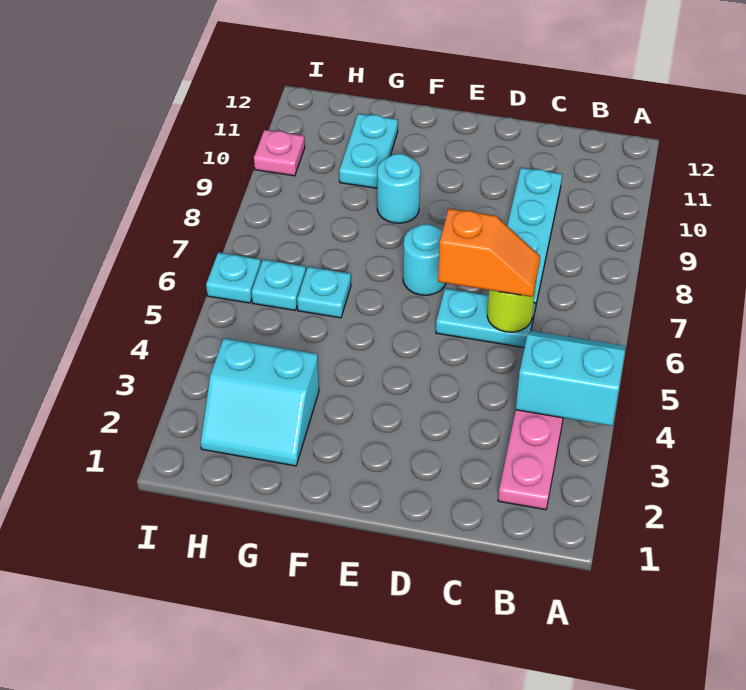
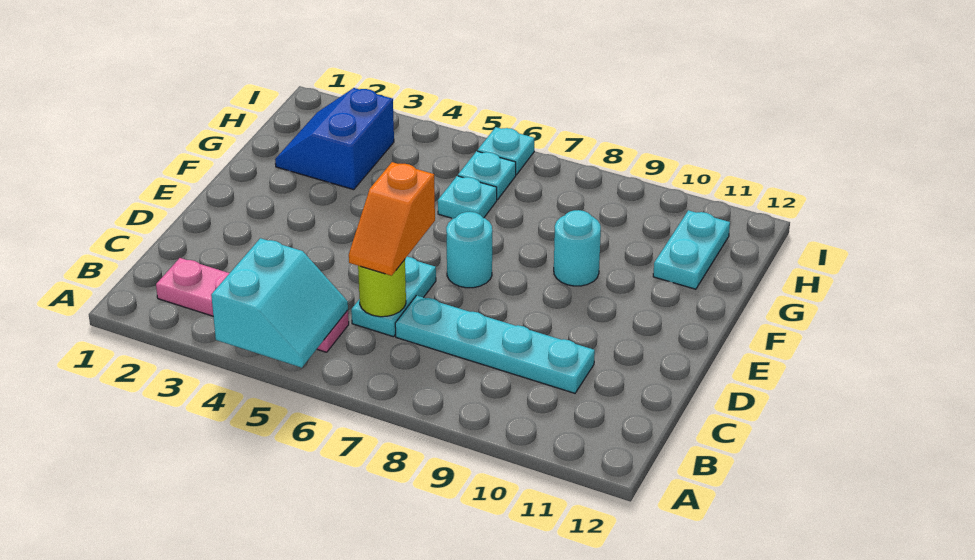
cyan 2x2 slope [201,338,319,466] -> blue 2x2 slope [275,88,394,190]
cyan 1x2 plate [339,114,398,188] -> cyan 1x2 plate turned to [653,210,730,289]
pink 1x1 plate [254,130,305,176] -> none

